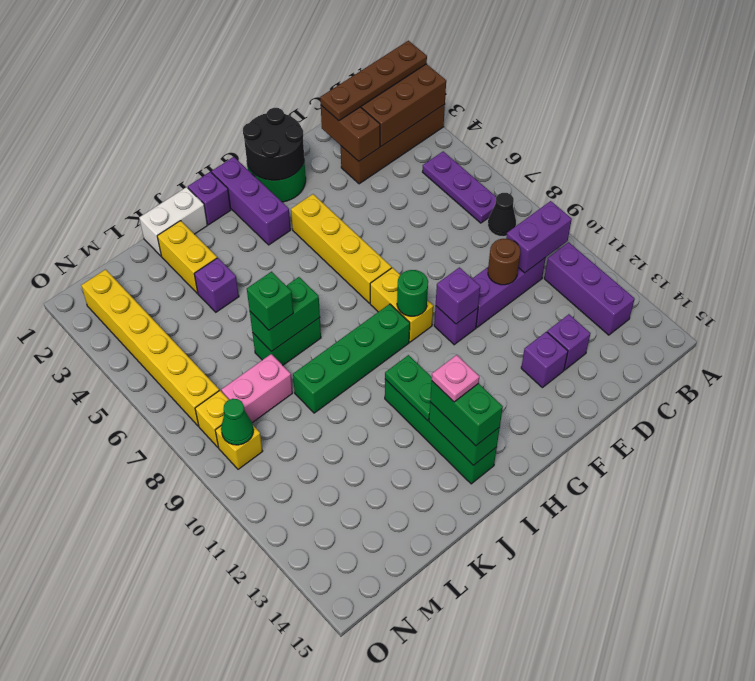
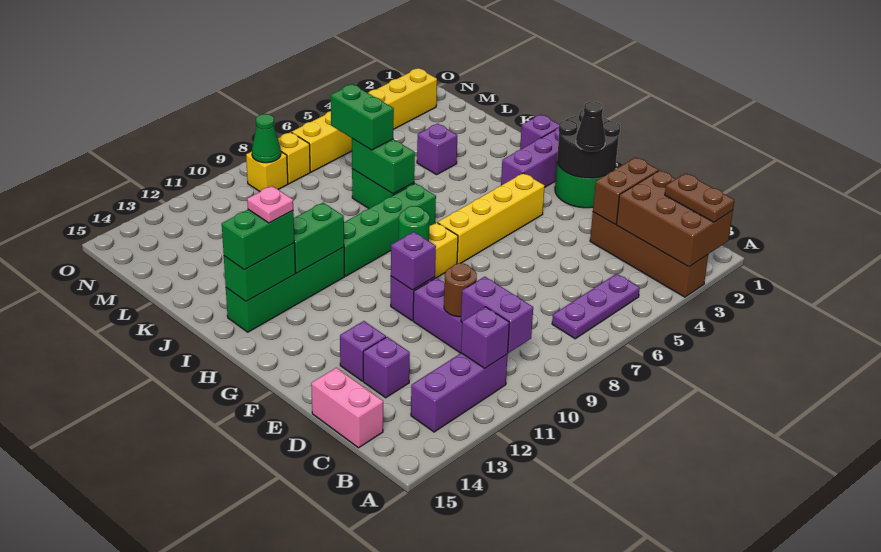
brown 1x4 plate [320,41,427,121] -> brown 1x2 plate [665,173,734,222]
black 1x1 cone [488,193,516,237] -> black 1x1 cone moved to [576,102,606,151]
none -> purple 1x1 brick [461,307,509,368]
green 1x4 brick [293,304,410,413] -> green 1x4 brick turned to [344,183,436,276]
green 1x2 plate [385,355,432,421] -> green 1x2 brick [294,203,344,273]
white 1x2 brick [139,187,207,256] -> none
yellow 1x2 brick [157,221,217,293] -> none
green 1x1 brick [247,272,293,330] -> green 1x2 brick [331,84,394,150]
pink 1x2 brick [221,354,293,423] -> pink 1x2 brick moved to [311,368,383,448]

